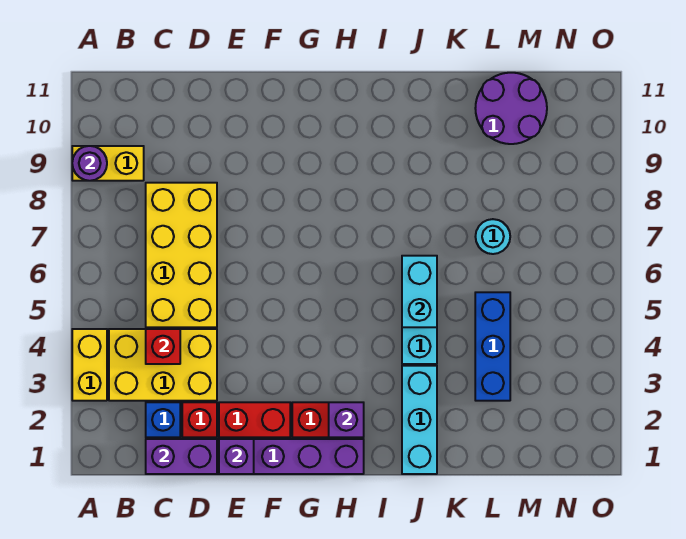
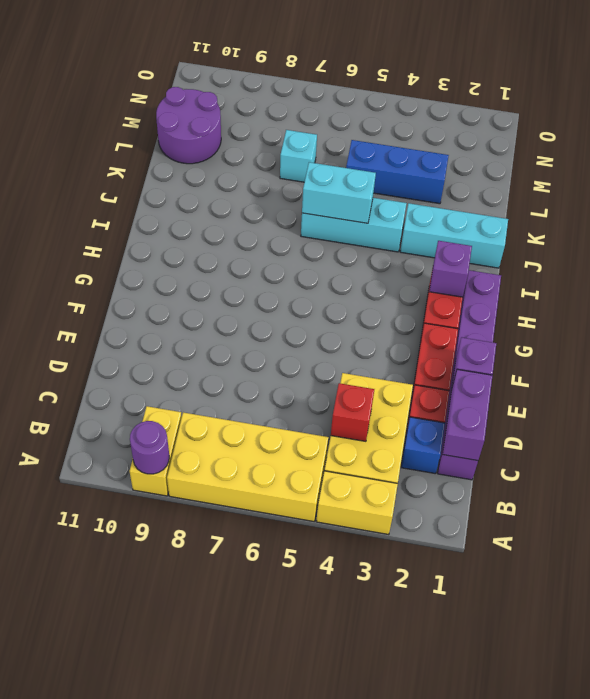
yellow 2x4 brick [146,183,217,327] -> yellow 2x4 brick moved to [167,412,328,521]
cyan 1x1 round brick [475,219,510,254] -> cyan 1x1 brick [280,130,317,182]

